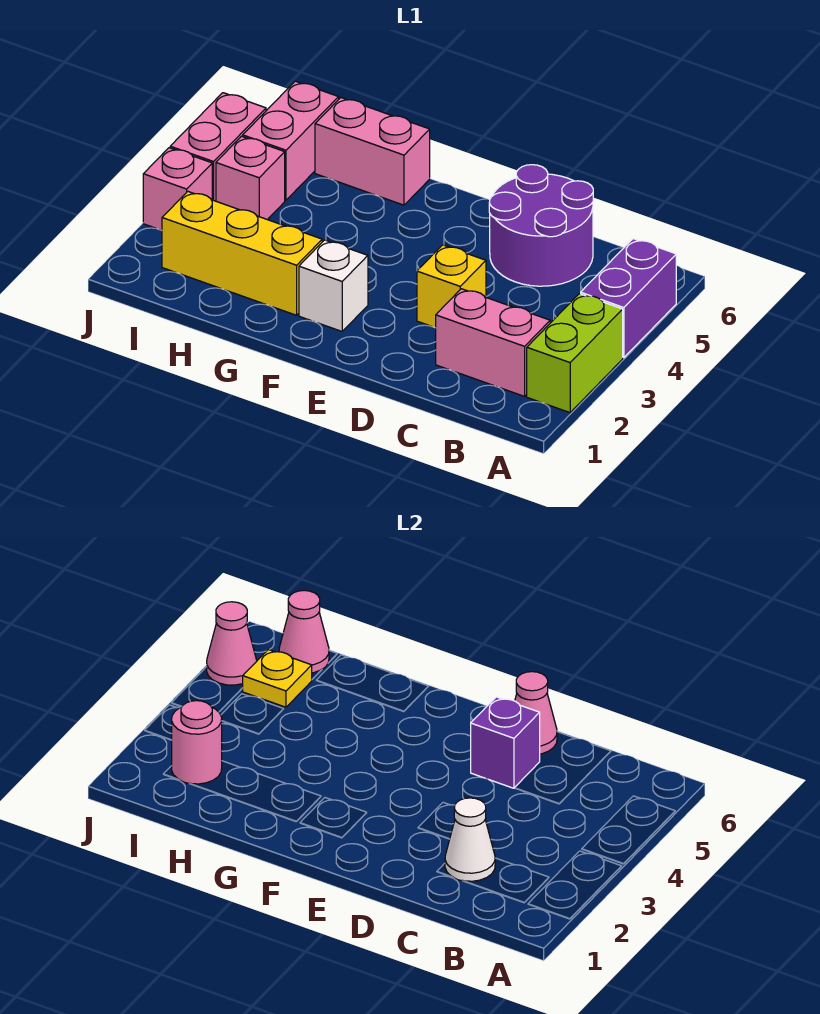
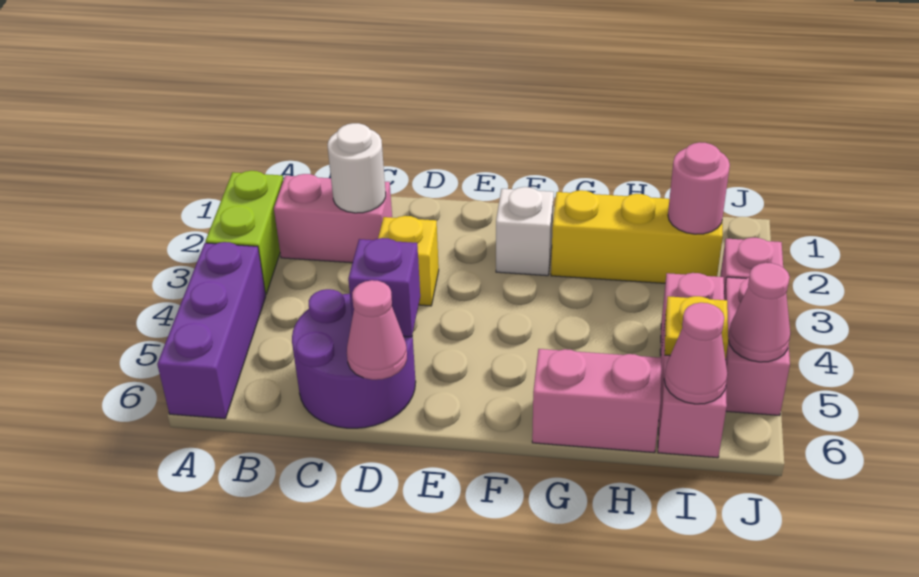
purple 1x2 brick [581,239,676,358] -> purple 1x3 brick [157,242,266,419]
white 1x1 cone [445,798,495,881] -> white 1x1 round brick [328,123,386,213]

